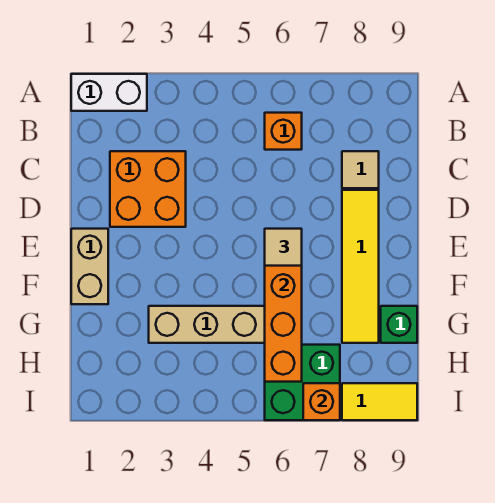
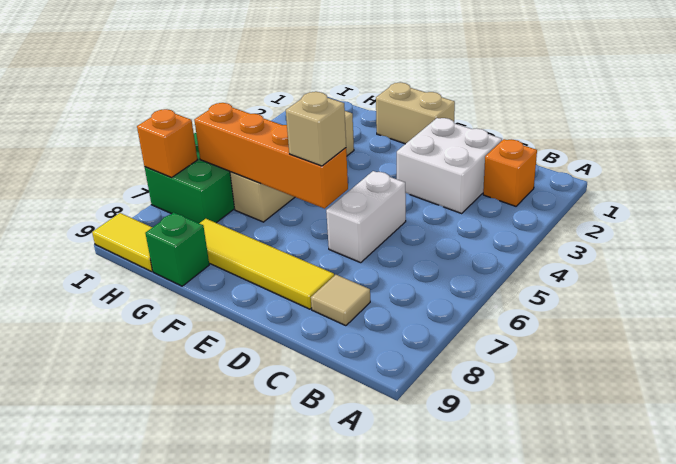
white 1x2 brick [71,74,147,111] -> white 1x2 brick moved to [326,171,406,263]
orange 1x1 brick [265,113,302,150] -> orange 1x1 brick moved to [483,139,537,206]
orange 2x2 brick [110,151,186,227] -> white 2x2 brick [397,118,502,213]
tan 1x1 tile [265,229,302,266] -> tan 1x1 brick [285,92,346,166]
yellow 1x2 tile [342,383,417,420] -> yellow 1x2 tile turned to [92,213,153,271]

